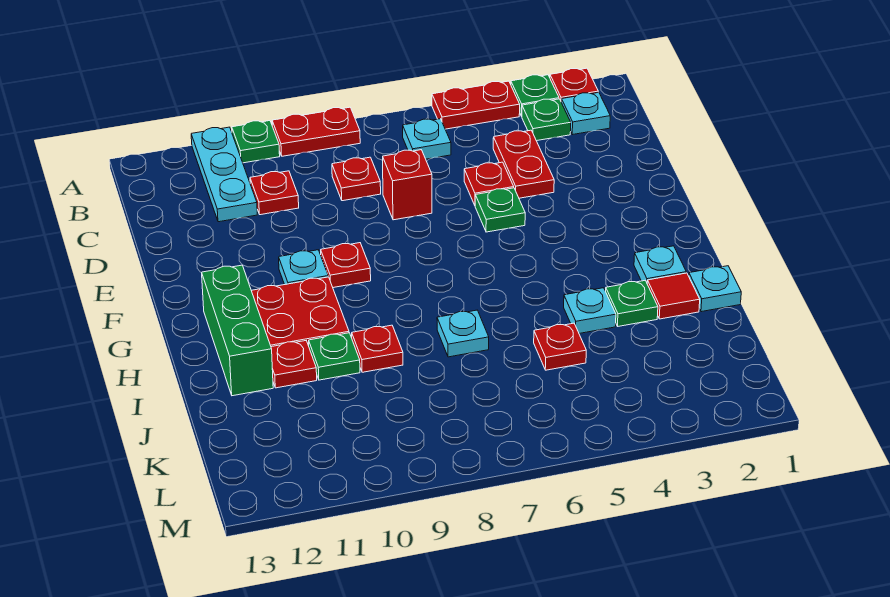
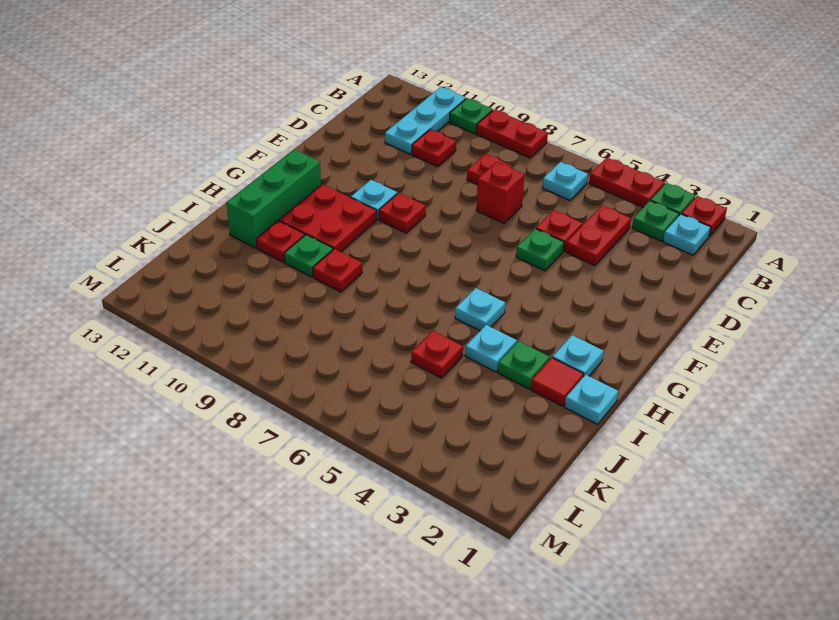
cyan 1x1 plate [437,310,489,357] -> cyan 1x1 plate moved to [455,288,505,331]

